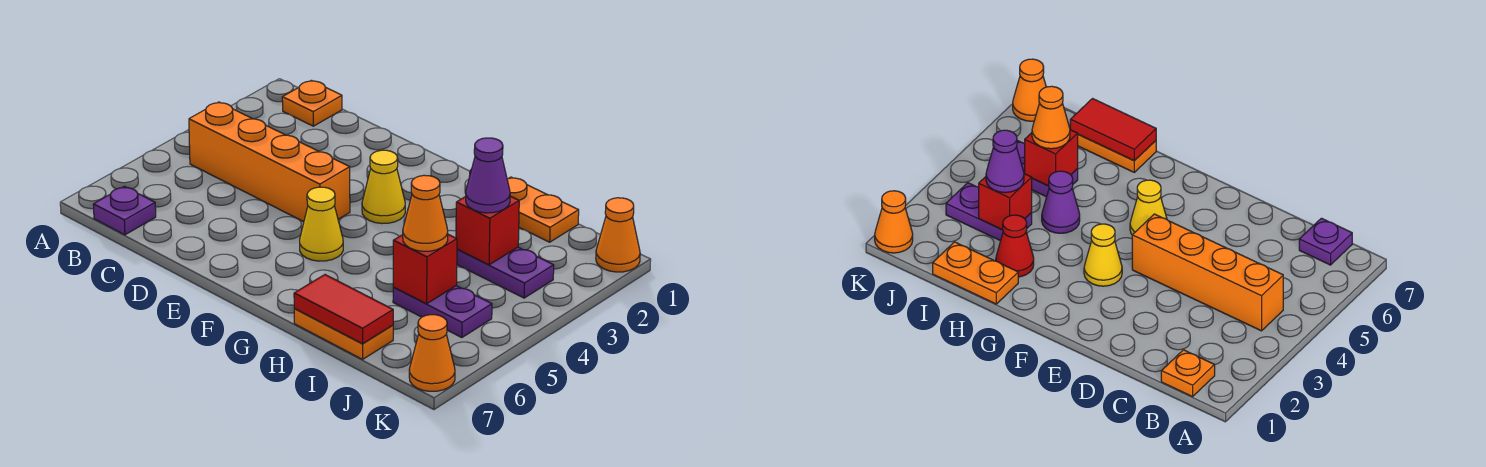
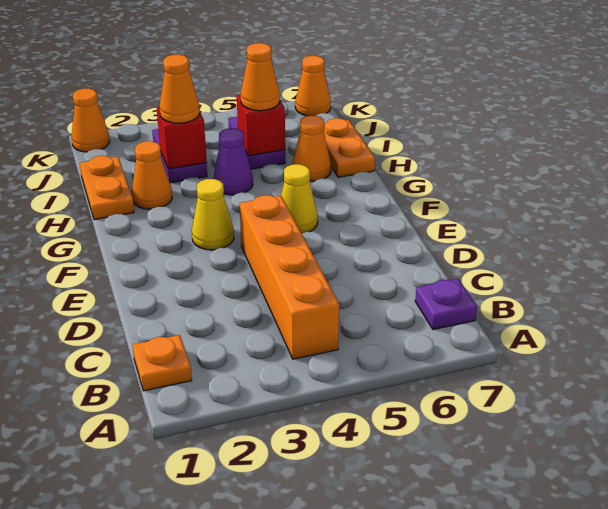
red 1x1 cone [996,215,1034,277] -> orange 1x1 cone [132,141,172,209]
none -> orange 1x1 cone [293,116,331,181]
red 1x2 tile [294,275,393,344] -> none
purple 1x1 cone [466,138,510,213] -> orange 1x1 cone [160,55,200,123]

